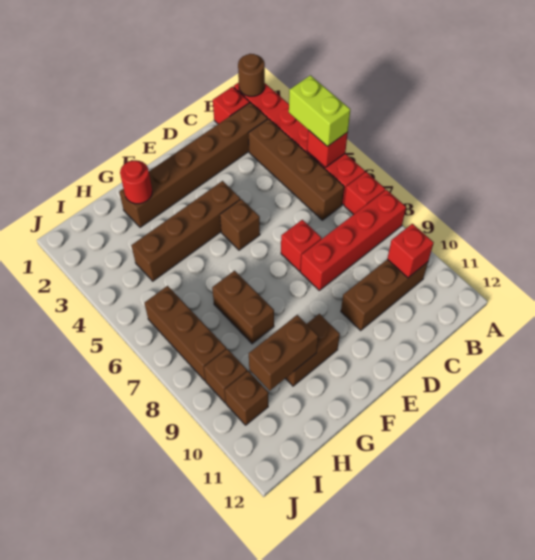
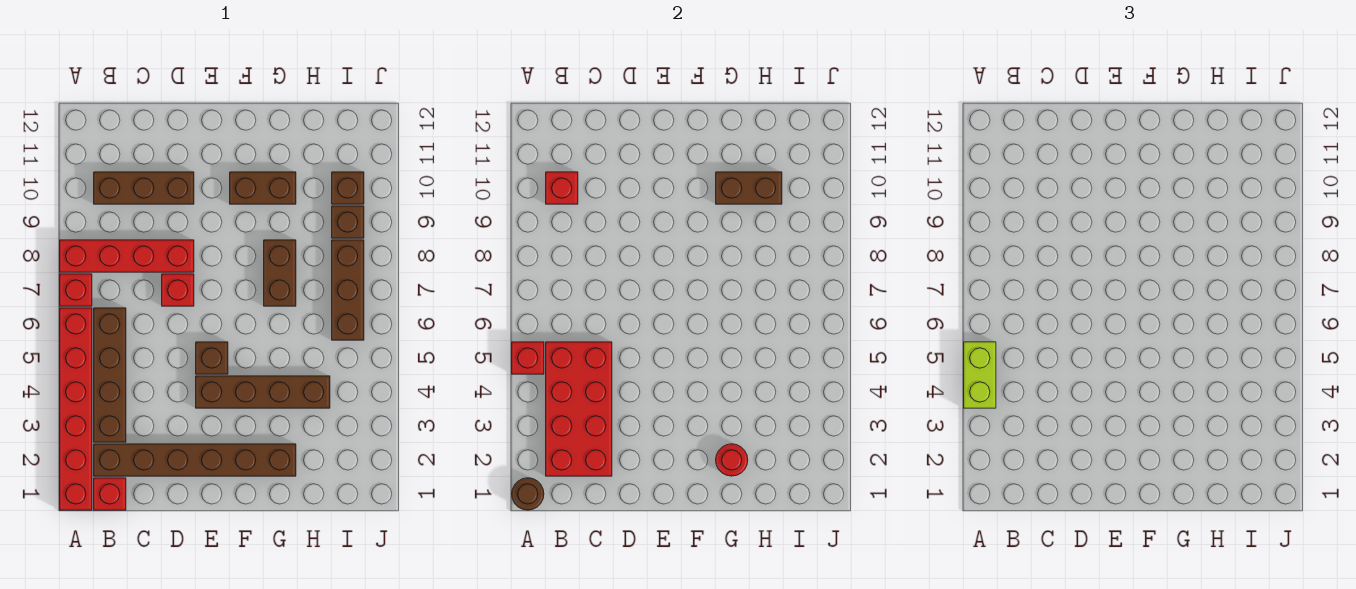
none -> red 2x4 brick [546,342,612,476]

